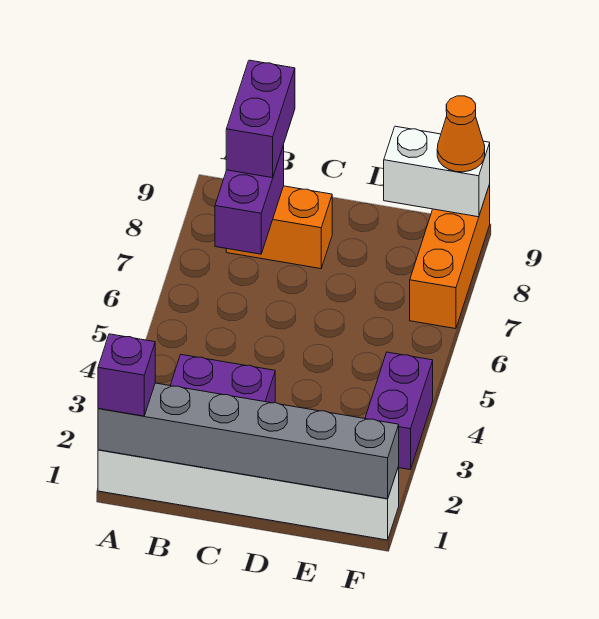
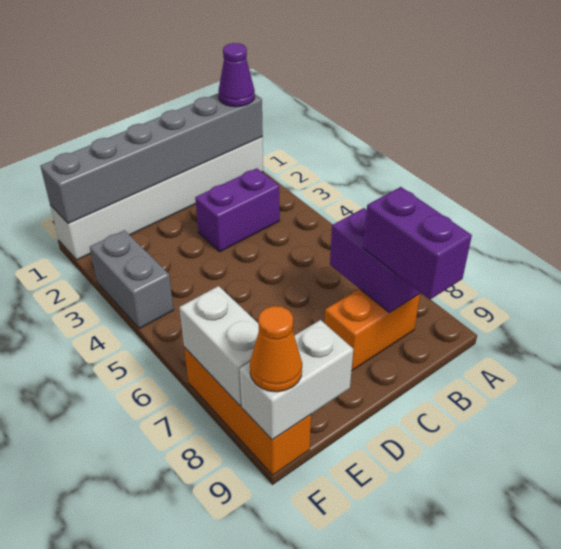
purple 1x1 brick [98,334,155,416] -> purple 1x1 cone [219,43,255,107]
purple 1x2 brick [365,352,433,470] -> grey 1x2 brick [90,230,174,329]
none -> white 1x2 brick [179,286,259,406]

